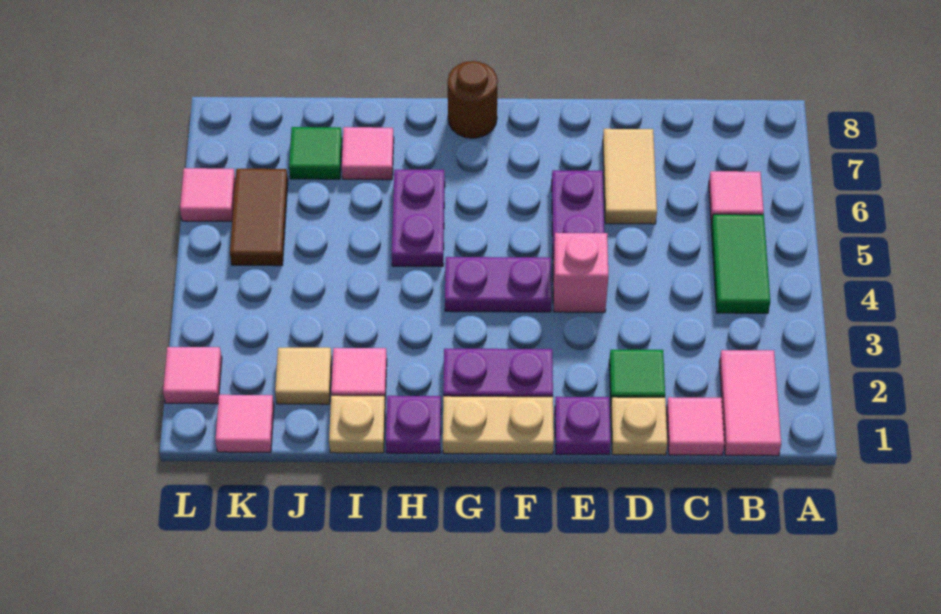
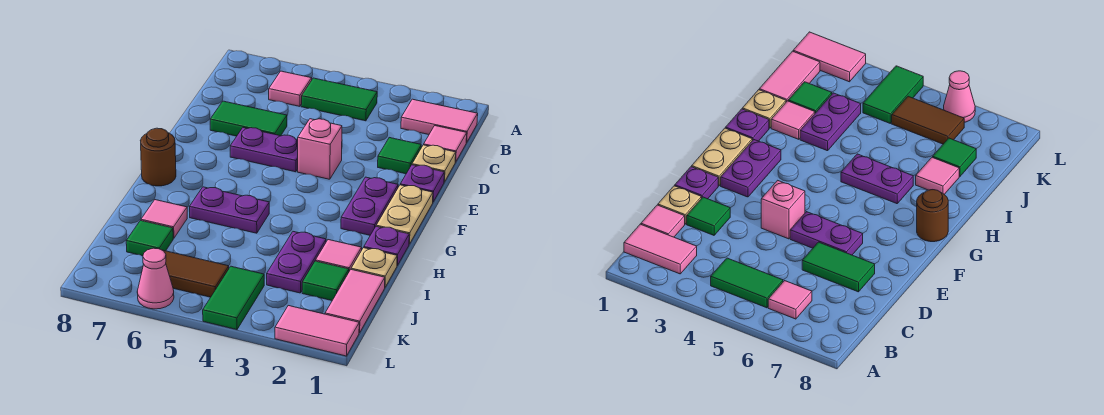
tan 1x2 tile [603,129,657,224] -> green 1x2 tile [210,101,287,136]
purple 1x2 plate [445,257,552,312] -> purple 1x2 plate moved to [267,232,326,293]
tan 1x1 tile [275,348,332,404] -> green 1x1 tile [302,261,349,300]
pink 1x1 tile [215,395,274,452] -> pink 1x2 tile [325,270,385,333]
none -> green 1x2 tile [203,266,264,330]
pink 1x1 tile [163,347,222,404] -> pink 1x2 tile [275,306,359,356]
pink 1x1 tile [180,168,235,221] -> pink 1x1 cone [137,248,174,309]

